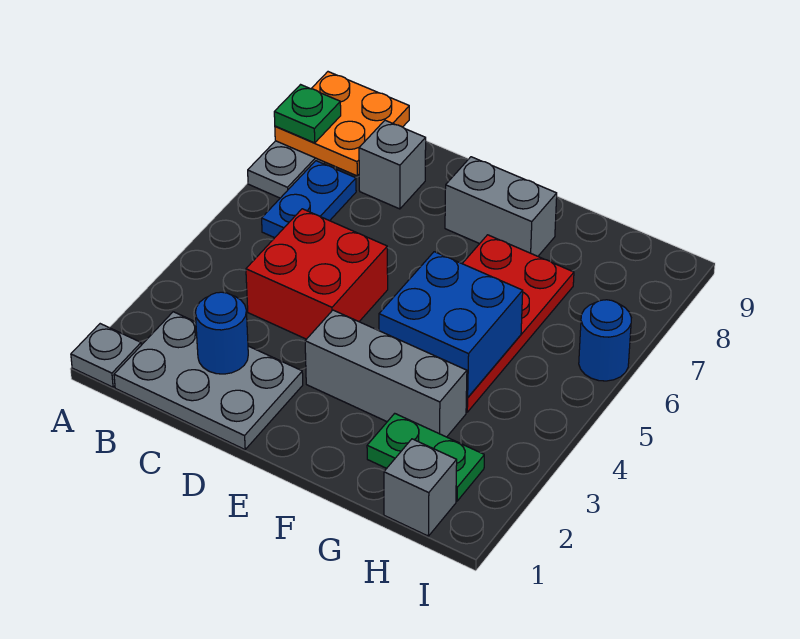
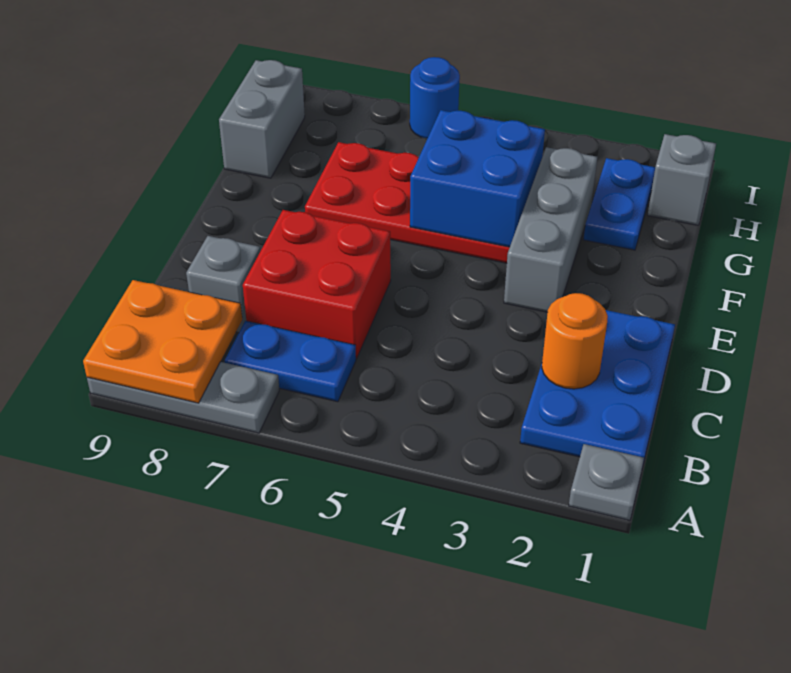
green 1x1 plate [274,85,341,143] -> none
grey 2x3 plate [114,312,303,449] -> blue 2x3 plate [520,310,675,463]
blue 1x1 round brick [195,292,248,374] -> orange 1x1 round brick [542,293,608,389]
red 2x2 brick [246,209,388,339] -> red 2x2 brick moved to [243,210,391,359]
grey 1x2 brick [445,157,557,256] -> grey 1x2 brick moved to [219,60,305,178]
green 1x2 plate [367,413,484,501] -> blue 1x2 plate [583,158,655,250]

